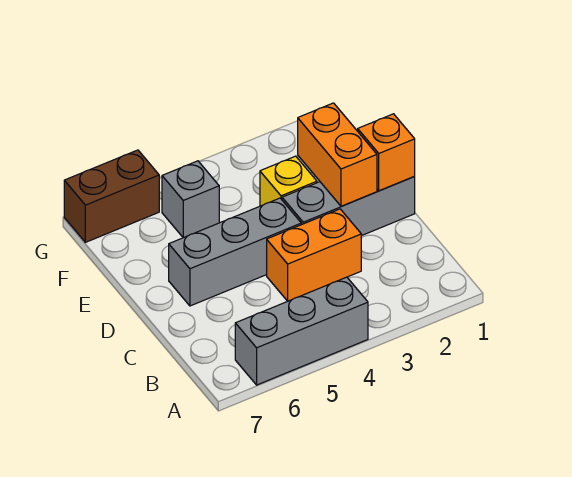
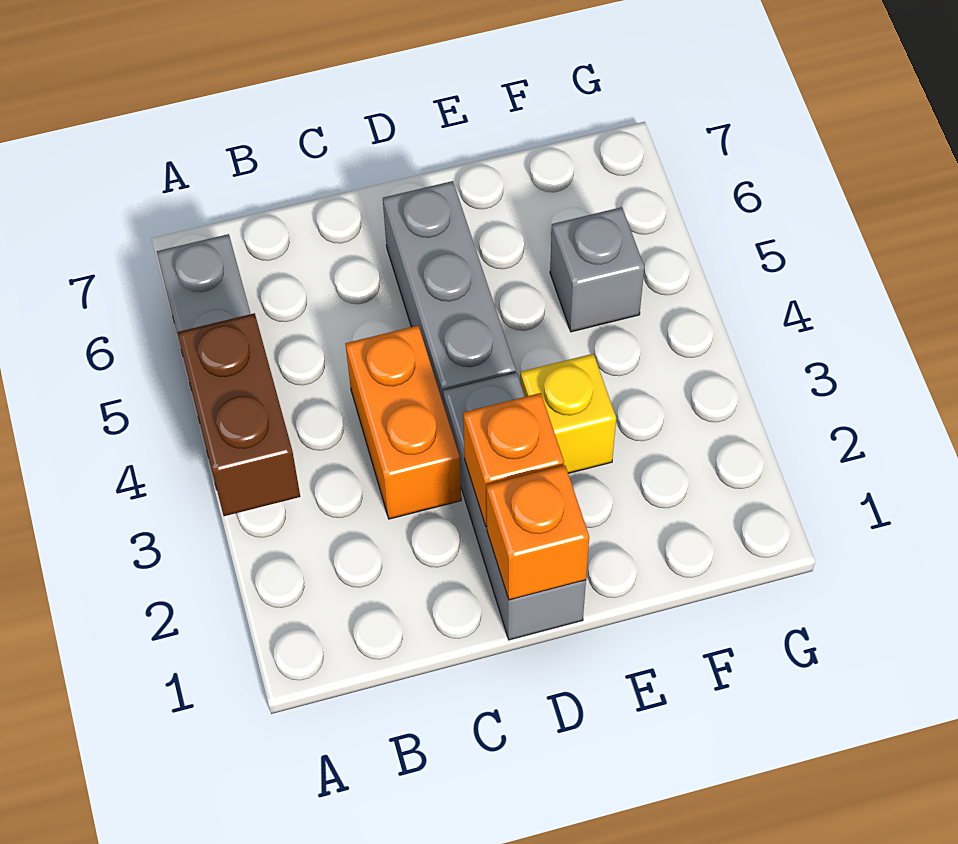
orange 1x2 brick [298,103,377,206] -> orange 1x1 brick [463,393,564,527]
brown 1x2 brick [64,150,159,242] -> brown 1x2 brick moved to [177,313,300,516]

